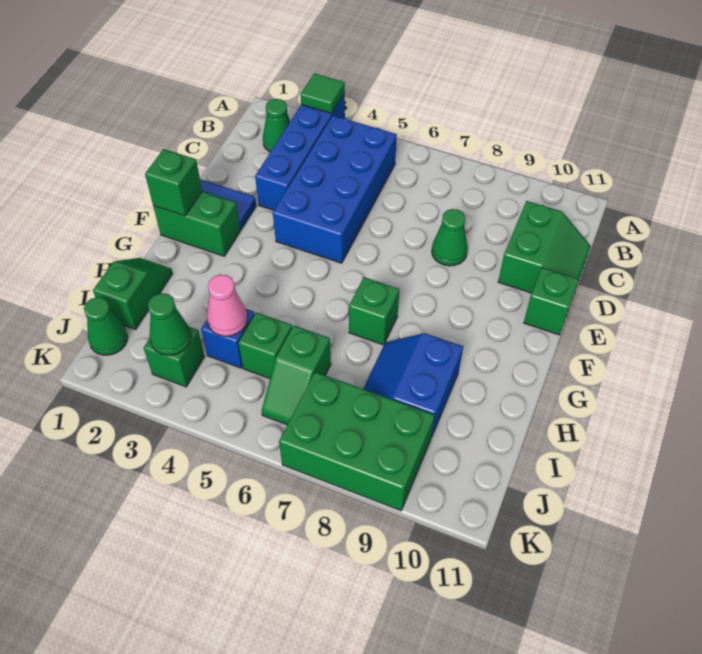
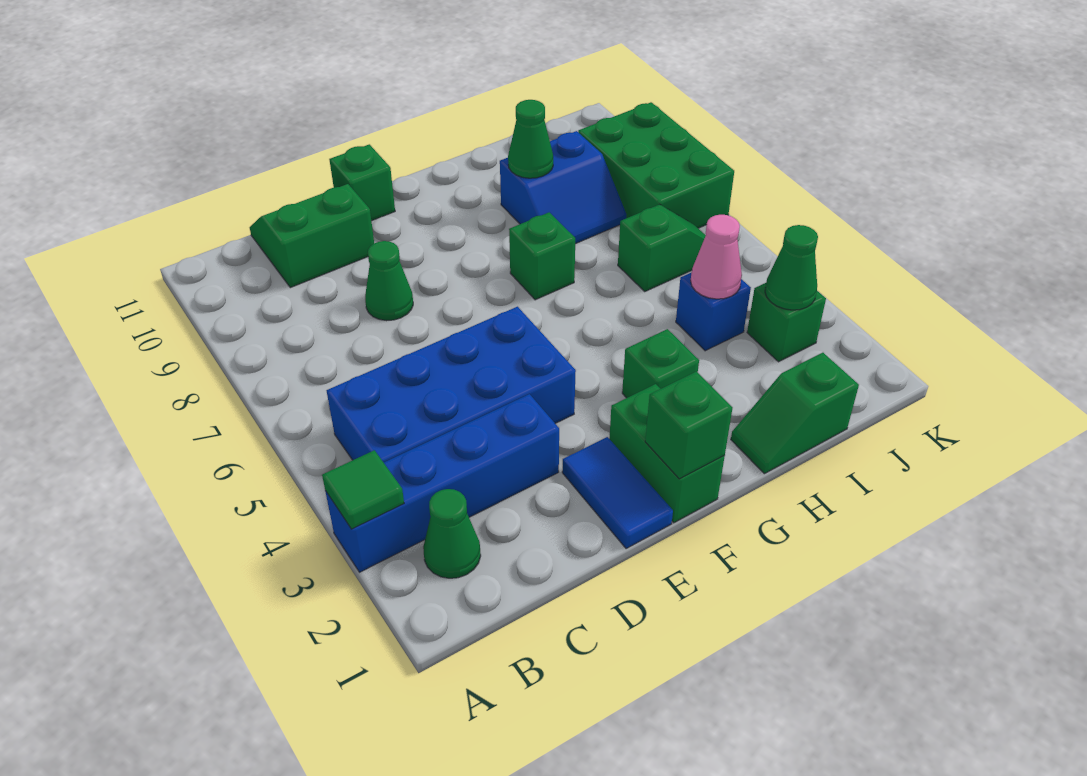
green 1x1 brick [239,312,292,379] -> green 1x1 brick moved to [622,329,699,398]
green 1x1 cone [84,297,128,355] -> green 1x1 cone moved to [508,100,553,178]

